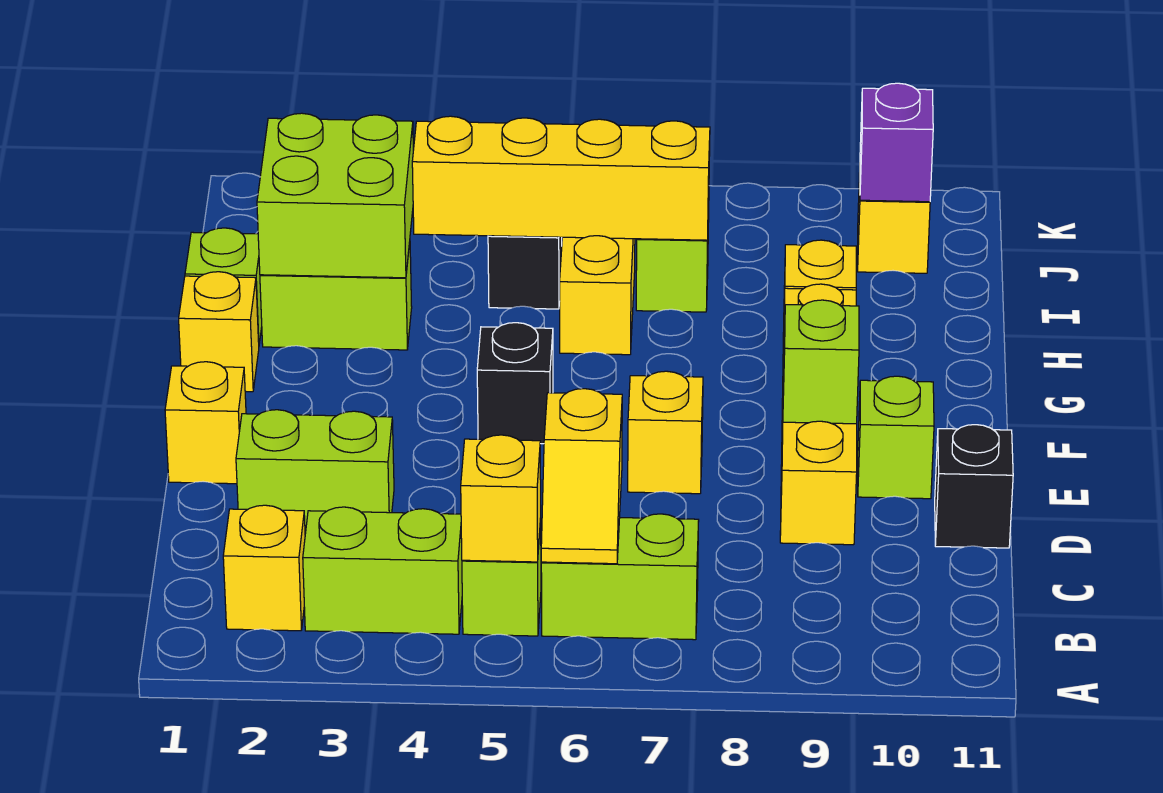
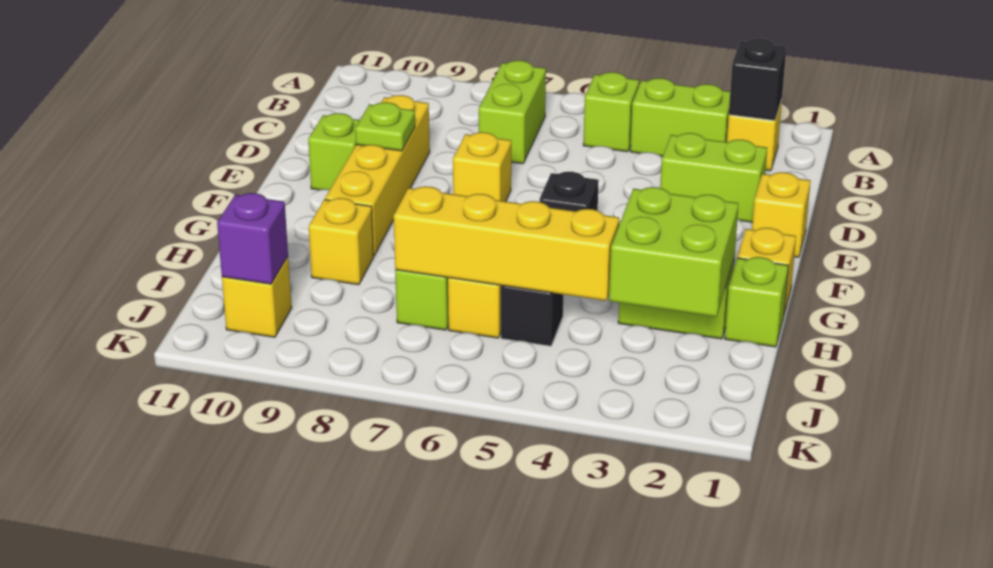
yellow 1x1 brick [461,435,541,562] -> none
lime 1x2 brick [541,514,699,640] -> lime 1x2 brick turned to [479,60,546,164]
yellow 1x2 slope [541,389,622,564] -> none
black 1x1 brick [935,425,1013,548] -> black 1x1 brick moved to [729,39,786,121]
lime 1x1 brick [783,300,859,424] -> lime 1x1 plate [355,102,415,151]

